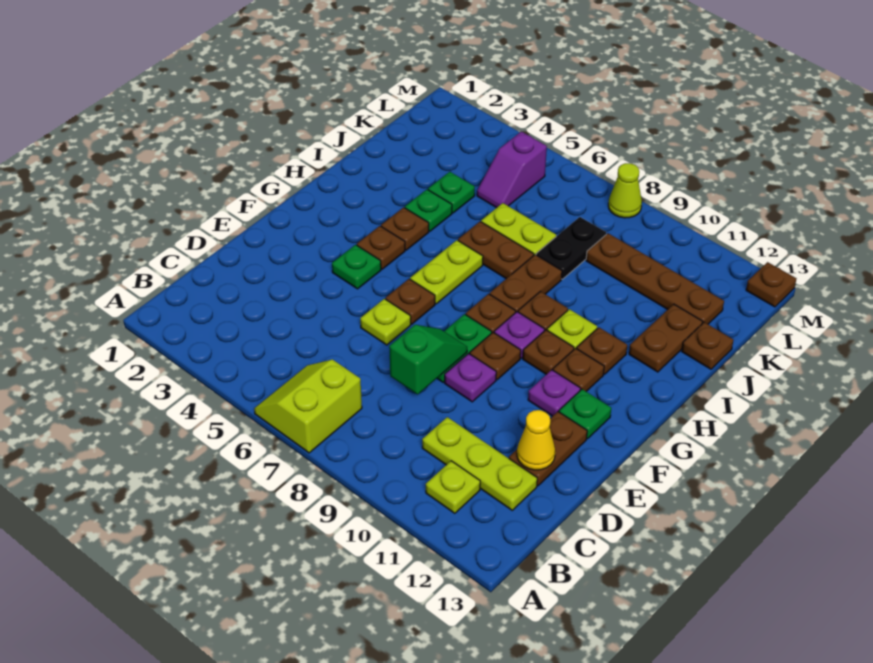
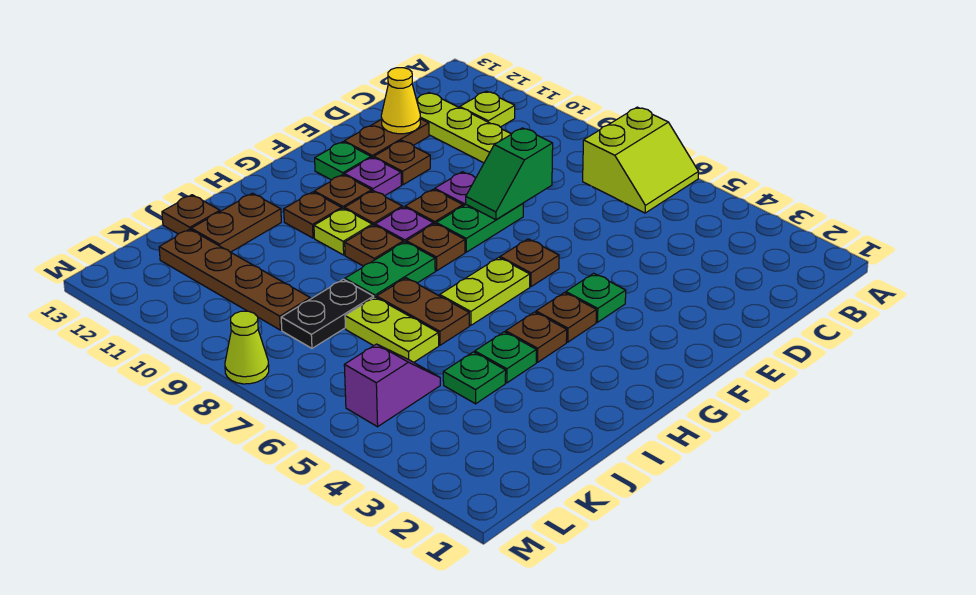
lime 1x1 plate [360,299,411,345] -> none
brown 1x2 plate [490,255,562,312] -> green 1x2 plate [345,242,435,298]
brown 1x1 plate [746,262,796,307] -> brown 1x1 plate moved to [374,140,430,185]

